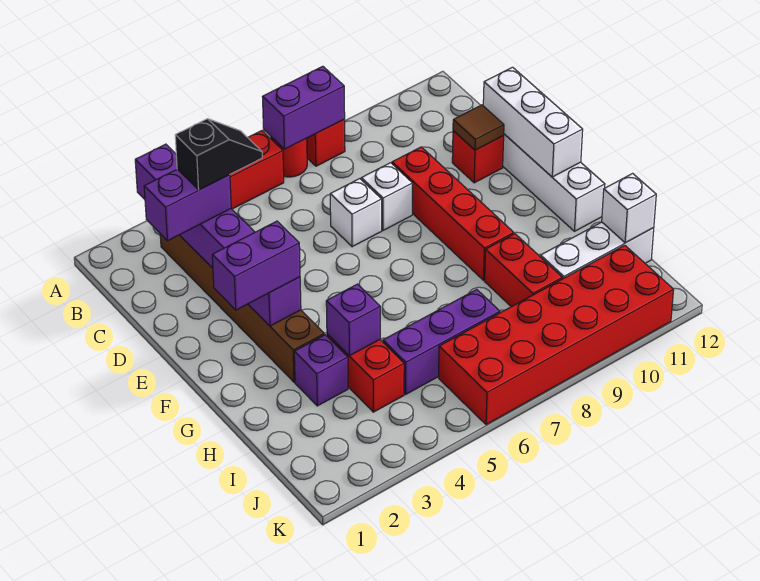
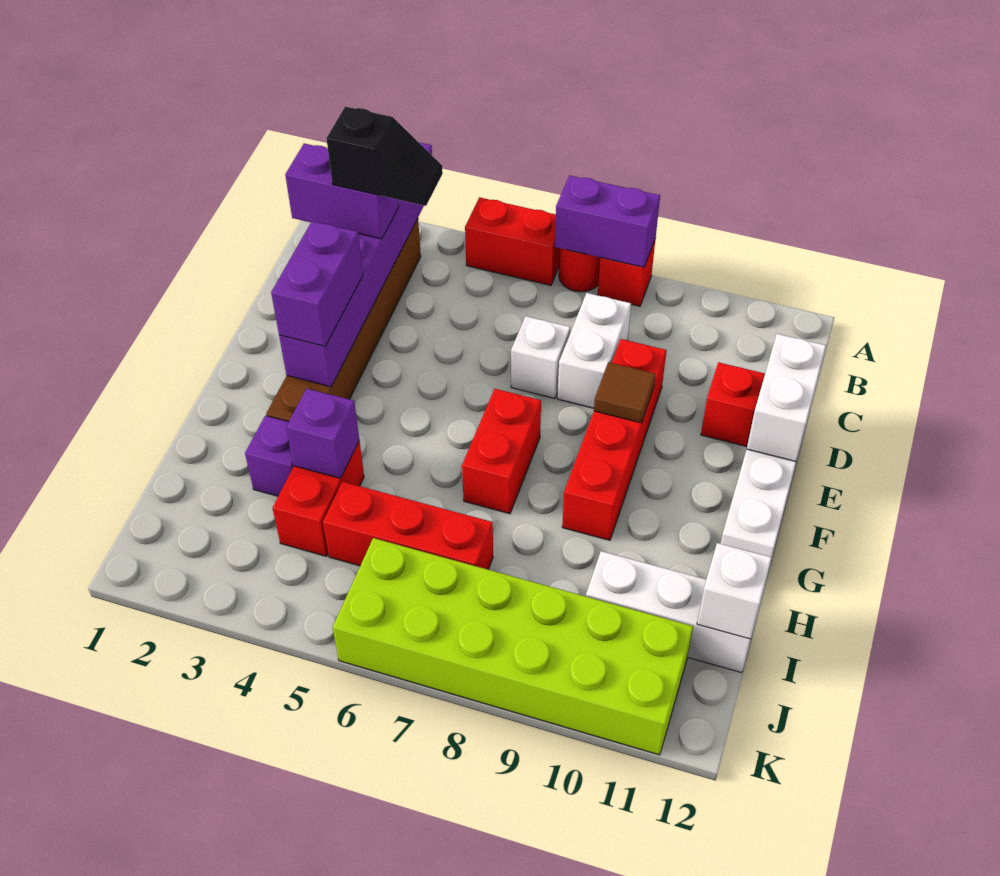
white 1x1 brick [361,163,413,230] -> white 1x2 brick [558,293,631,408]
brown 1x1 tile [453,105,504,150] -> brown 1x1 tile moved to [594,362,656,423]
white 1x3 brick [483,67,583,177] -> white 1x2 brick [747,334,826,461]
purple 1x2 brick [212,221,300,310] -> purple 1x2 brick turned to [271,221,363,346]
red 1x2 brick [485,234,562,307] -> red 1x2 brick moved to [462,389,541,514]
purple 1x3 brick [383,290,500,394] -> red 1x3 brick [323,482,493,569]
red 2x6 brick [439,245,674,425] -> lime 2x6 brick [333,538,693,755]

